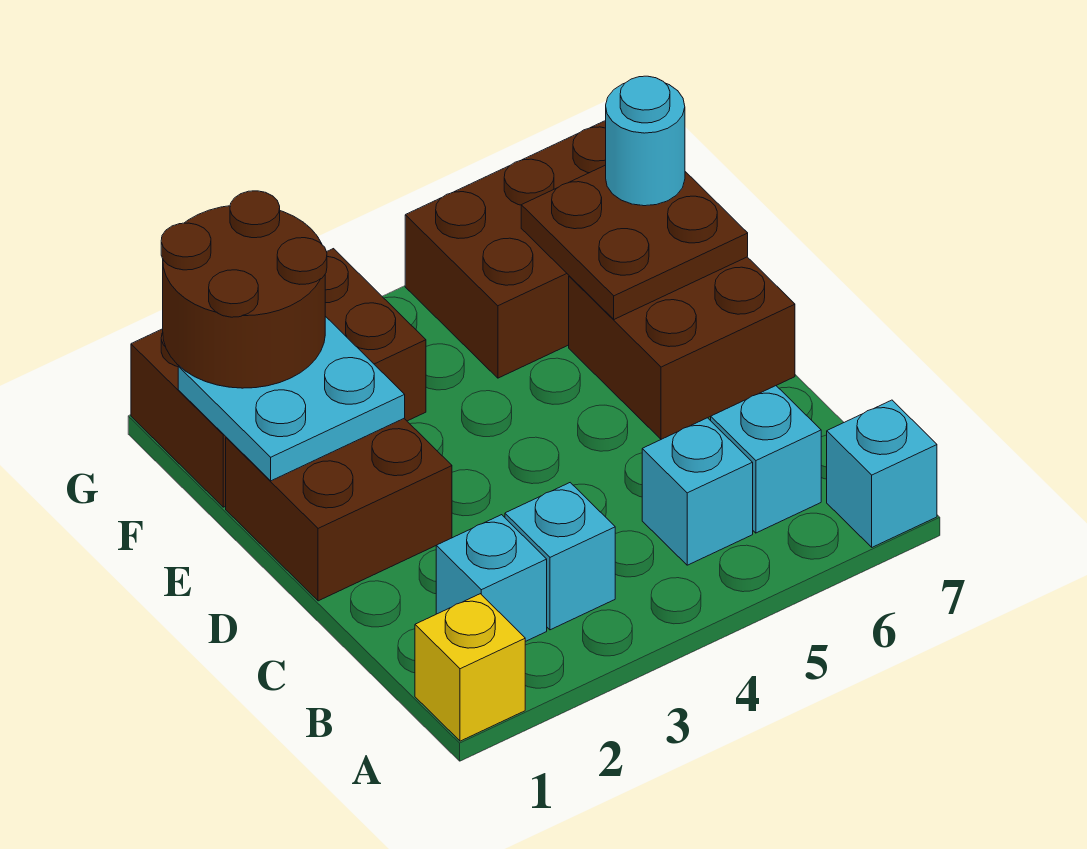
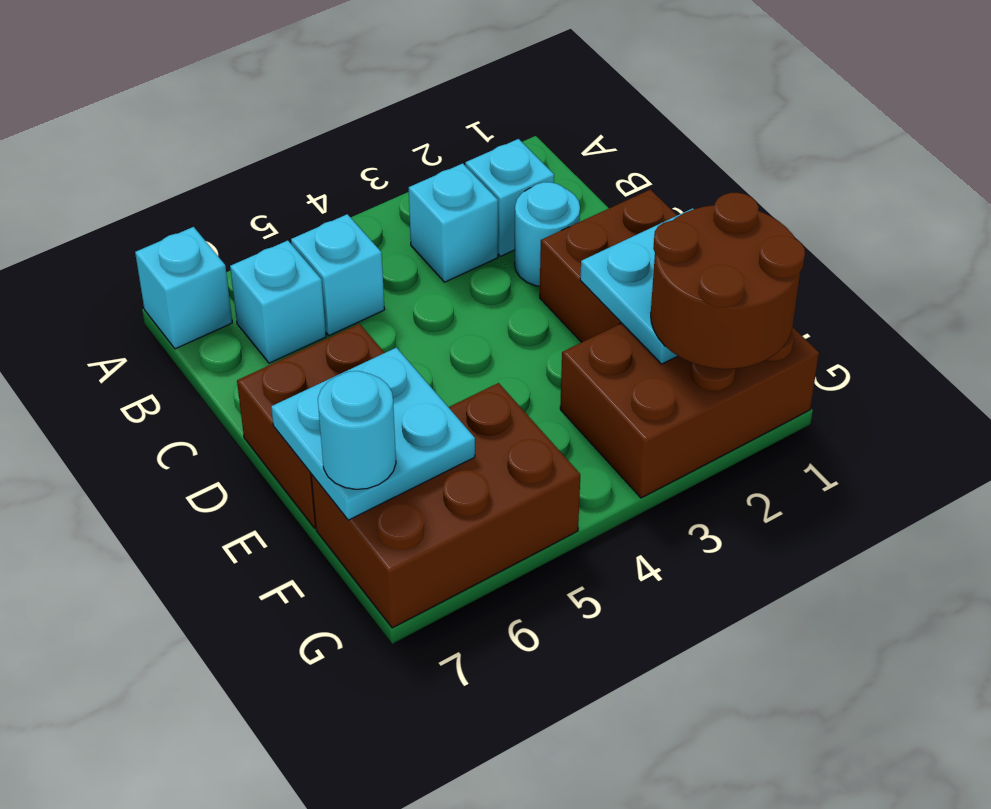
yellow 1x1 brick [415,594,525,741] -> none
none -> cyan 1x1 round brick [515,182,580,286]
brown 2x2 plate [521,165,748,319] -> cyan 2x2 plate [271,348,475,520]

